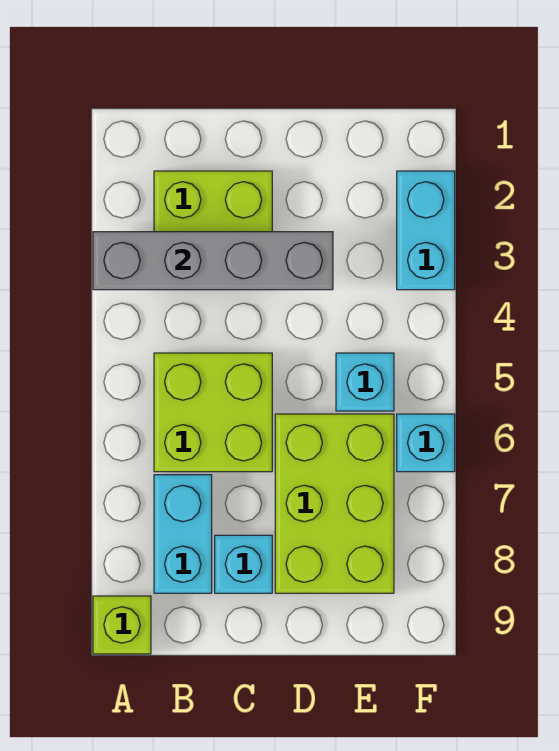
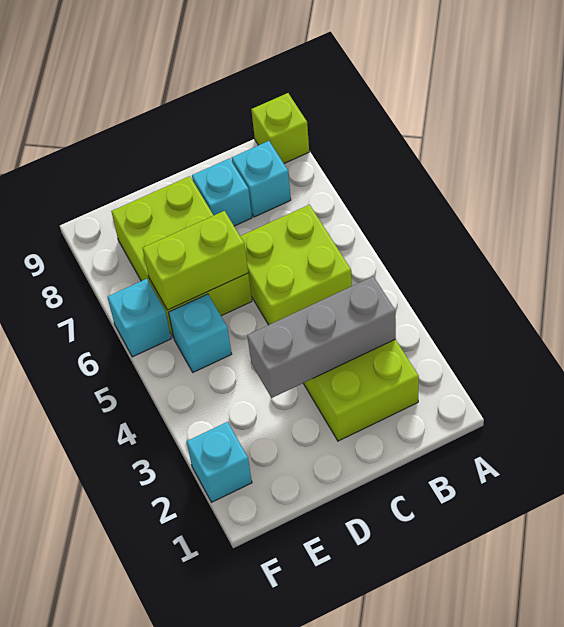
grey 1x4 brick [93,232,333,290] -> grey 1x3 brick [247,276,396,398]
cyan 1x2 brick [154,475,212,593] -> cyan 1x1 brick [232,141,291,217]
none -> lime 1x2 brick [143,211,248,310]
cyan 1x2 brick [397,171,455,290] -> cyan 1x1 brick [187,422,252,502]

